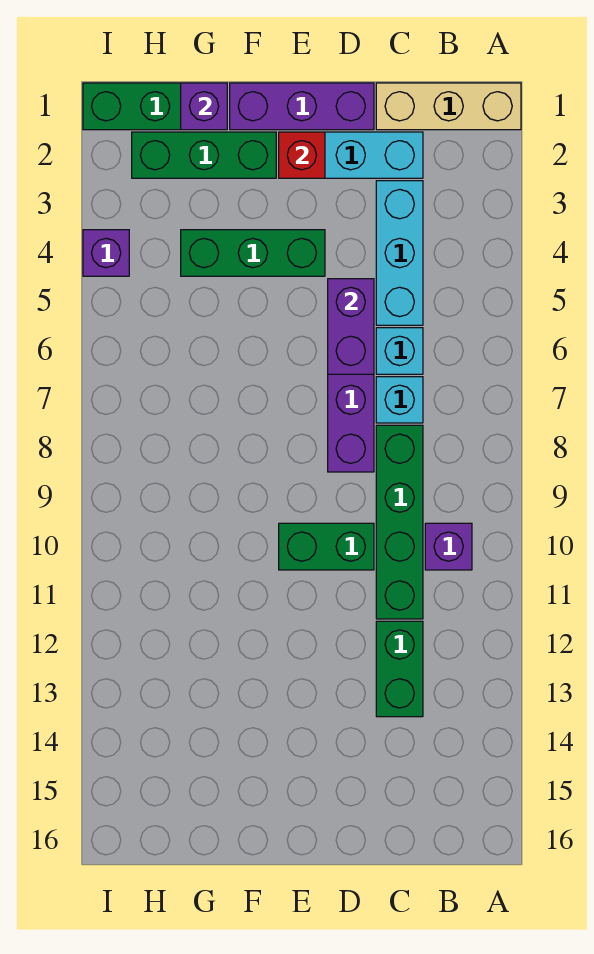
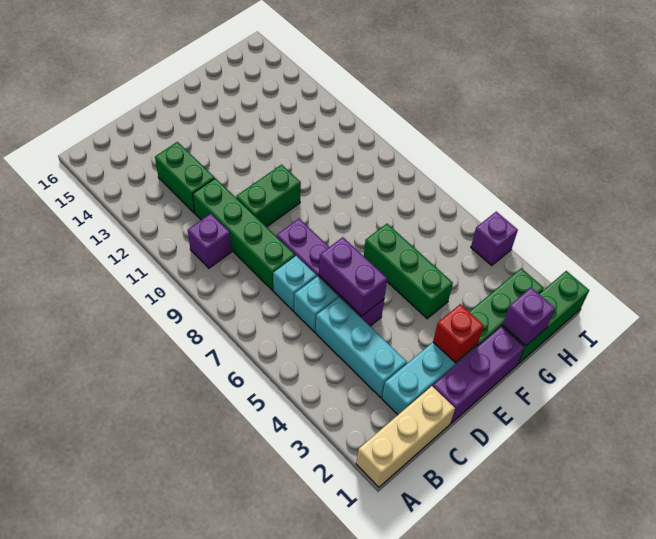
green 1x3 brick [181,230,325,276] -> green 1x3 brick turned to [364,224,453,319]

